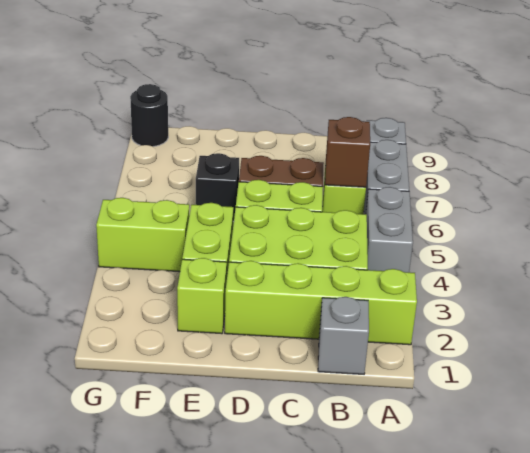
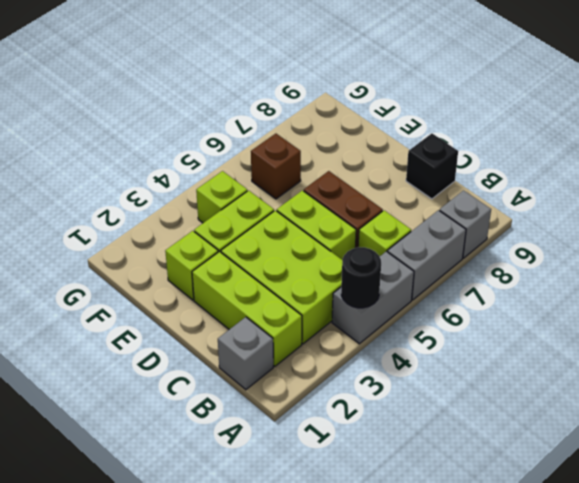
lime 1x4 brick [225,261,417,345] -> lime 1x3 brick [192,251,302,366]
brown 1x1 brick [325,117,370,187] -> brown 1x1 brick moved to [251,134,301,199]
black 1x1 brick [196,153,239,221] -> black 1x1 brick moved to [406,133,458,199]
lime 1x2 brick [96,198,189,272] -> lime 1x1 brick [196,171,247,223]
black 1x1 round brick [130,84,168,147] -> black 1x1 round brick moved to [341,247,381,308]

